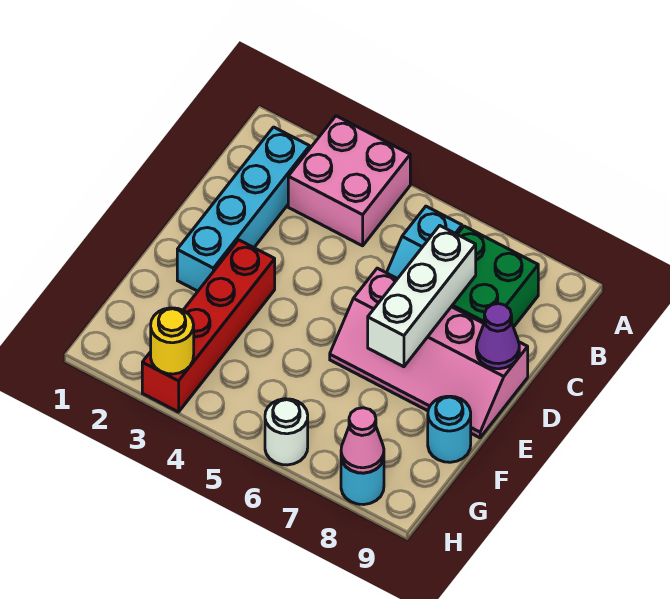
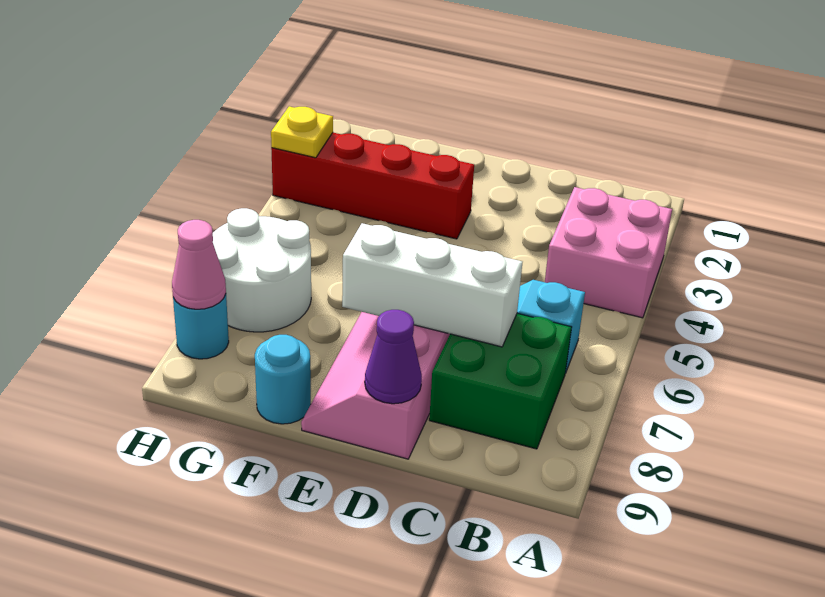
cyan 1x4 brick [177,127,310,291] -> none
yellow 1x1 round brick [151,308,194,374] -> yellow 1x1 plate [271,106,333,158]
white 1x1 round brick [265,399,308,465] -> white 2x2 round brick [213,208,311,332]

